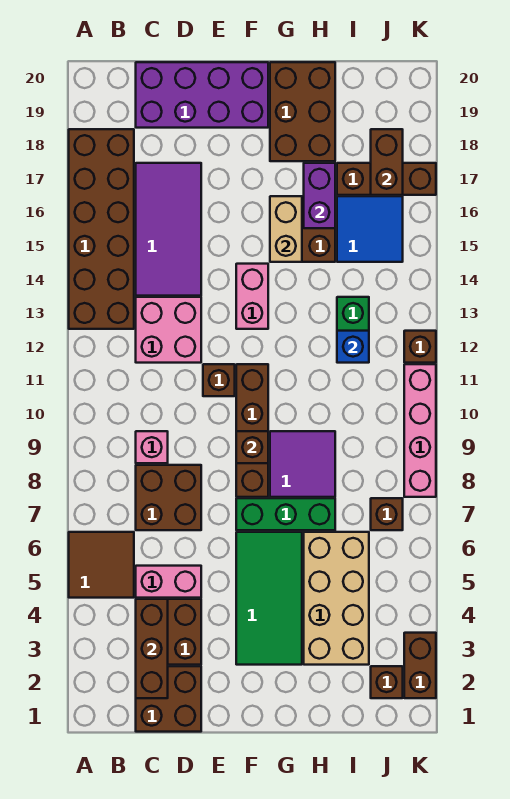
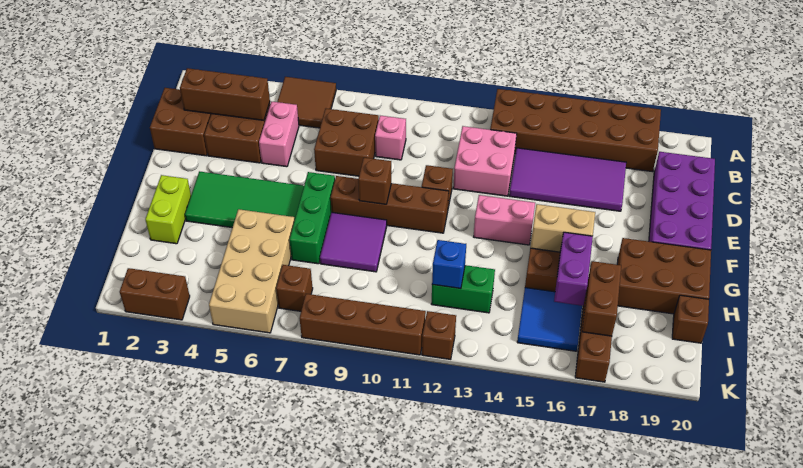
none -> lime 1x2 brick [145,175,191,244]
tan 2x4 brick [304,532,369,665] -> tan 2x4 brick turned to [209,209,295,333]
purple 1x2 brick [304,163,335,228] -> purple 1x2 brick turned to [554,232,593,306]
brown 1x1 brick [371,666,403,698] -> brown 1x1 brick moved to [672,295,709,343]
brown 1x2 brick [371,129,403,195] -> brown 1x2 brick turned to [582,261,621,336]
pink 1x4 brick [404,364,436,497] -> brown 1x4 brick [300,294,426,355]

